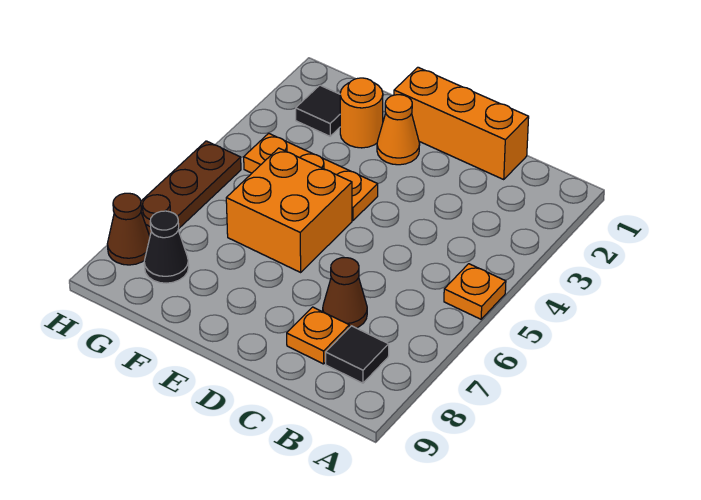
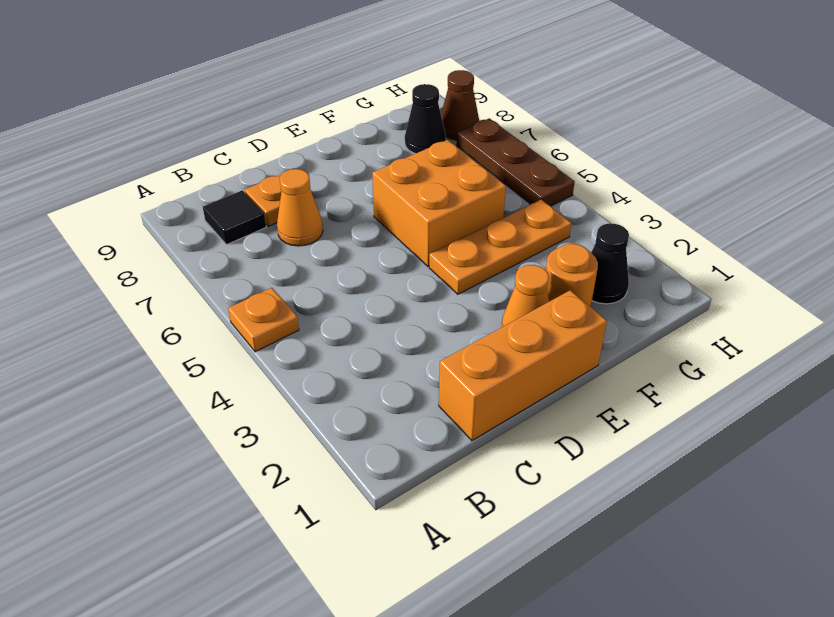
brown 1x1 cone [323,258,367,328] -> orange 1x1 cone [277,169,323,246]
black 1x1 tile [296,85,340,136] -> black 1x1 cone [591,223,629,304]

